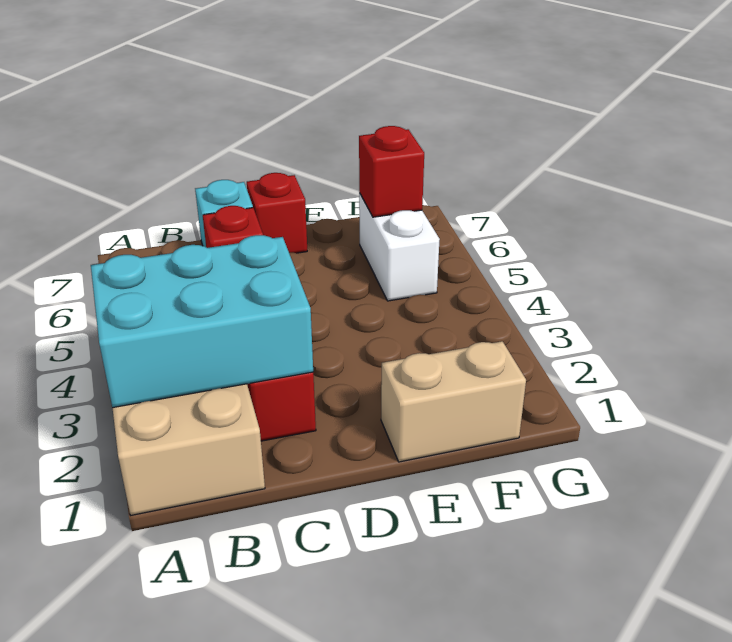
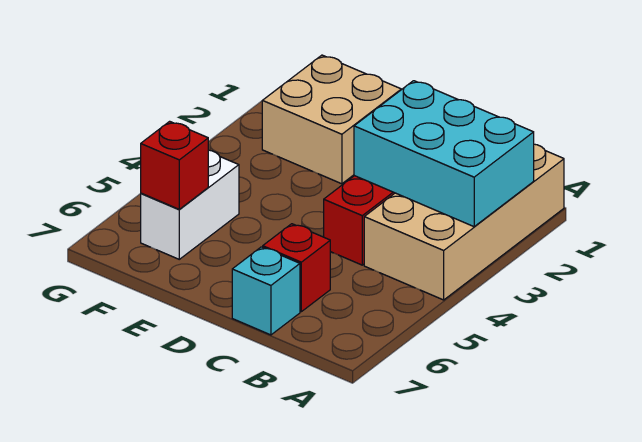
red 1x1 brick [247,173,307,253] -> none
tan 1x2 brick [381,341,526,462] -> tan 2x2 brick [262,55,401,184]

